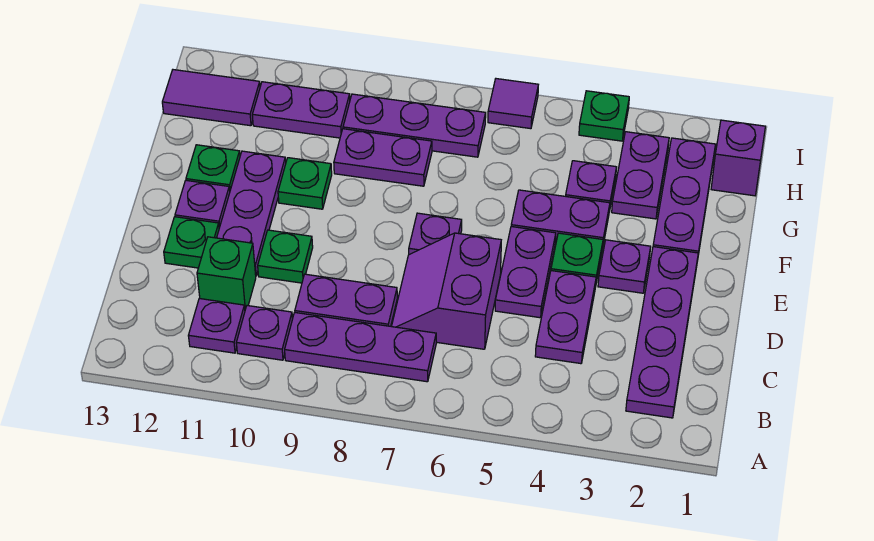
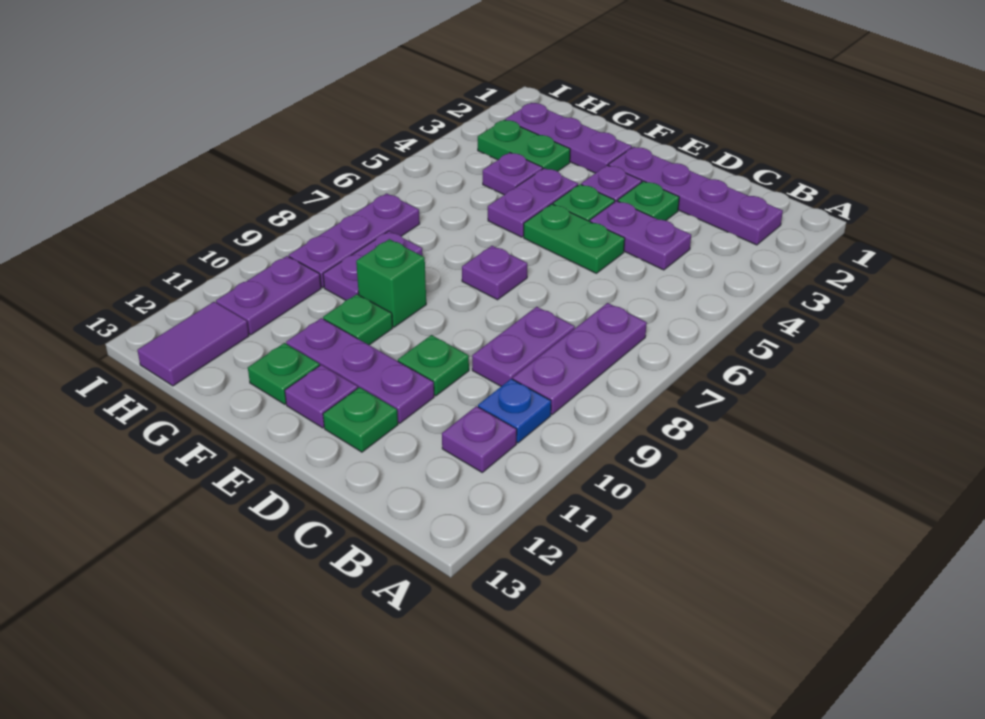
purple 1x1 plate [236,306,292,360] -> blue 1x1 plate [478,379,551,443]
purple 2x2 slope [392,233,501,349] -> none
green 1x1 brick [197,237,256,309] -> green 1x1 brick moved to [356,239,426,327]
purple 1x2 plate [495,227,556,318] -> green 1x2 plate [524,204,625,273]
purple 1x2 plate [612,132,669,219] -> green 1x2 plate [478,120,570,171]
purple 1x1 brick [711,120,765,196] -> none
green 1x1 plate [579,91,629,141] -> green 1x1 plate moved to [618,181,679,220]
purple 1x1 tile [488,79,538,129] -> none

